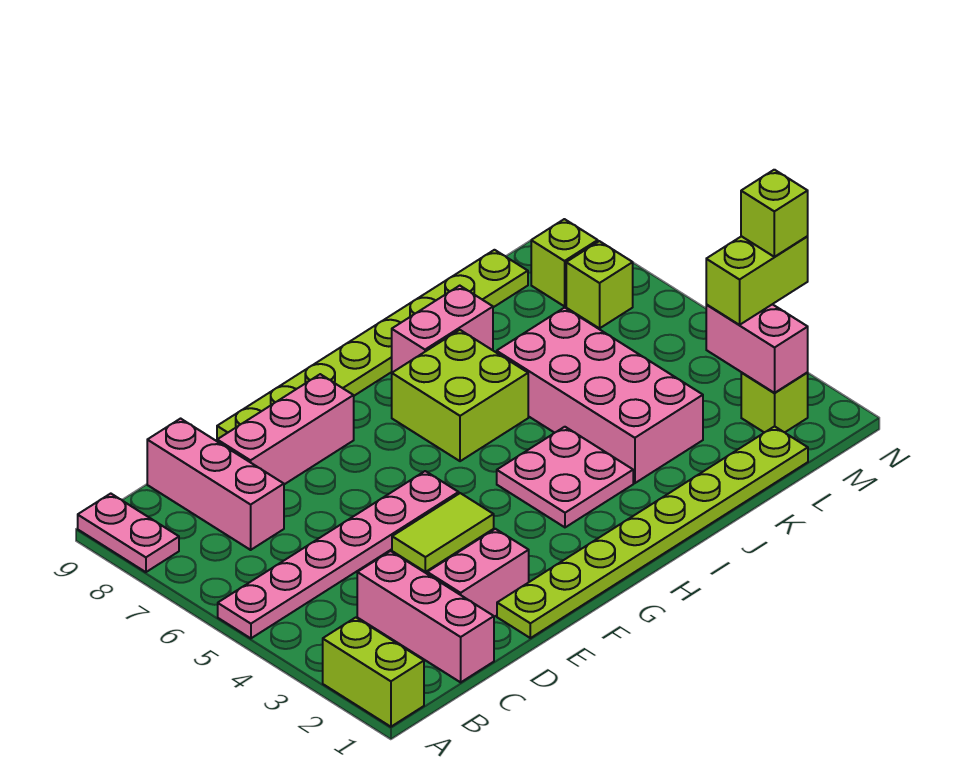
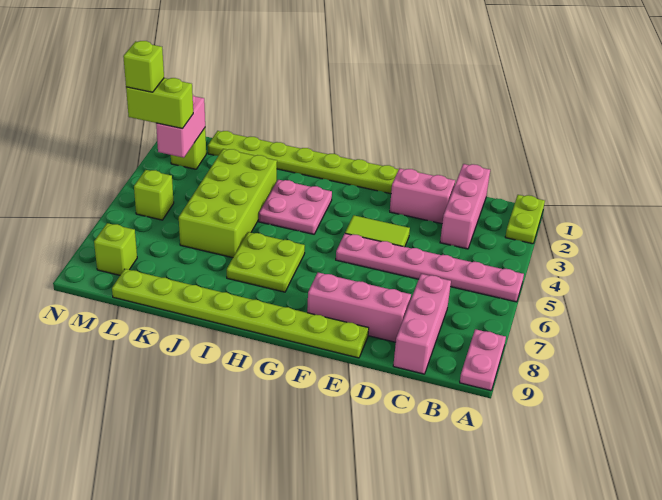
lime 1x2 brick [323,618,424,727] -> lime 1x2 plate [505,195,545,244]
lime 2x2 brick [392,330,528,461] -> lime 2x2 plate [227,232,305,292]
pink 1x2 brick [392,286,493,372] -> none
pink 2x4 brick [497,308,703,483] -> lime 2x4 brick [179,149,277,258]
lime 1x1 brick [566,241,633,328] -> lime 1x1 brick moved to [134,170,174,220]

